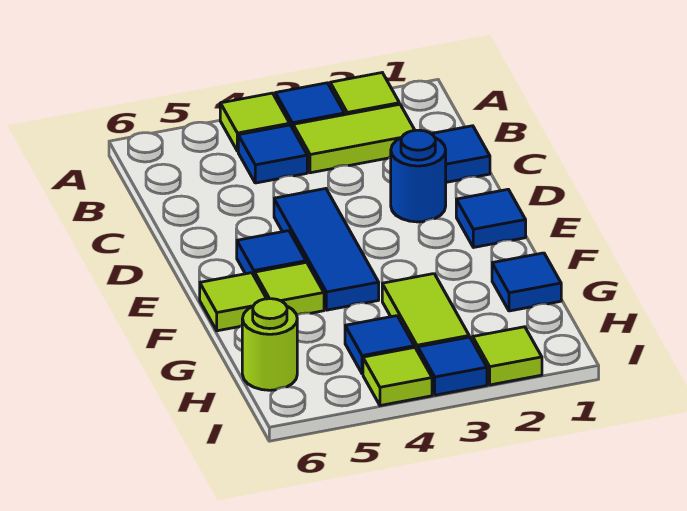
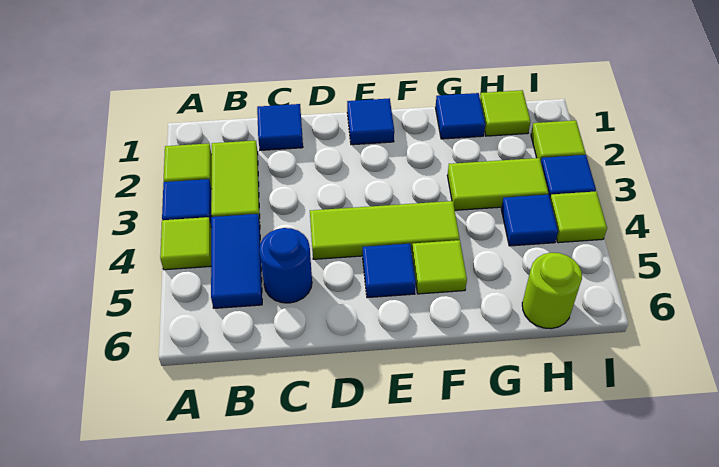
blue 1x1 tile [238,125,307,183] -> blue 1x2 tile [211,214,262,308]
blue 1x1 round brick [391,130,446,222] -> blue 1x1 round brick moved to [259,228,312,303]
blue 1x3 tile [274,189,379,310] -> lime 1x3 tile [310,201,460,259]
lime 1x1 tile [200,273,267,331] -> lime 1x1 tile moved to [480,90,531,136]

